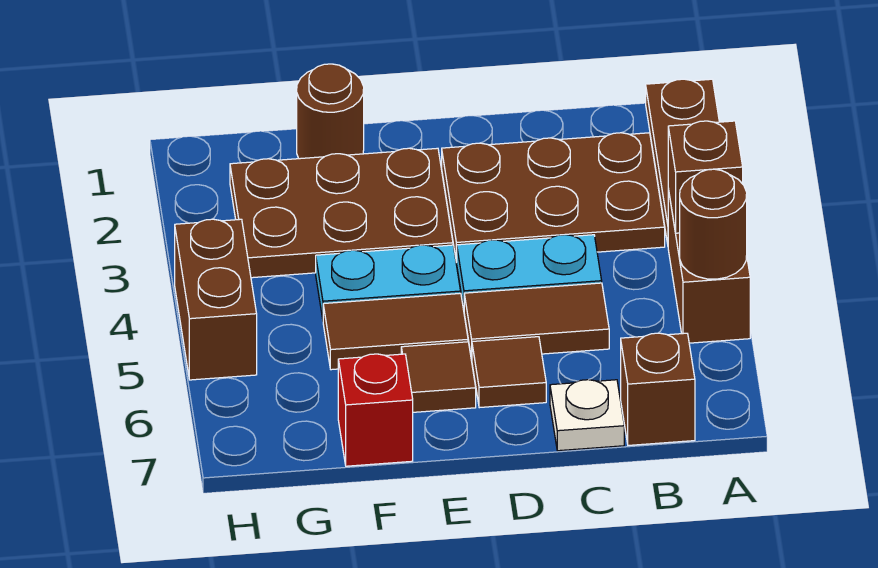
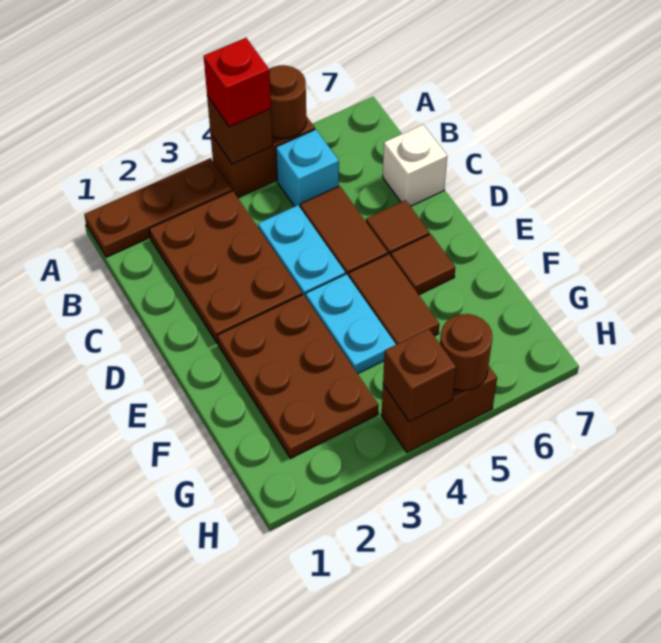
none -> cyan 1x1 brick [276,129,339,207]
brown 1x1 brick [621,333,695,445] -> brown 1x1 brick moved to [383,329,456,422]
white 1x1 plate [550,380,624,451] -> white 1x1 brick [383,125,447,206]
brown 1x1 round brick [297,64,364,159] -> brown 1x1 round brick moved to [440,314,492,391]
red 1x1 brick [338,354,413,466] -> red 1x1 brick moved to [204,38,271,127]

